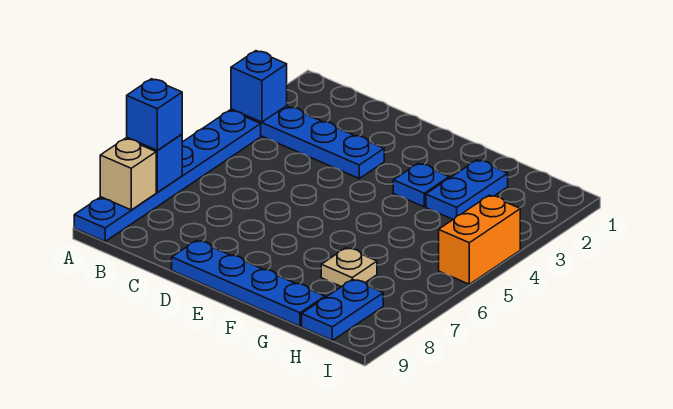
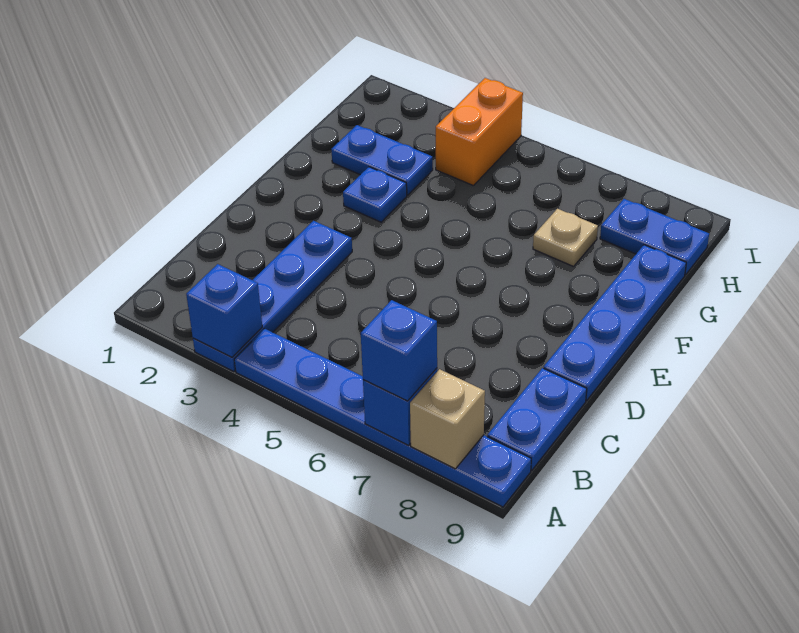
none -> blue 1x2 plate [487,368,587,470]
orange 1x2 brick [439,195,520,284] -> orange 1x2 brick turned to [436,78,523,186]

